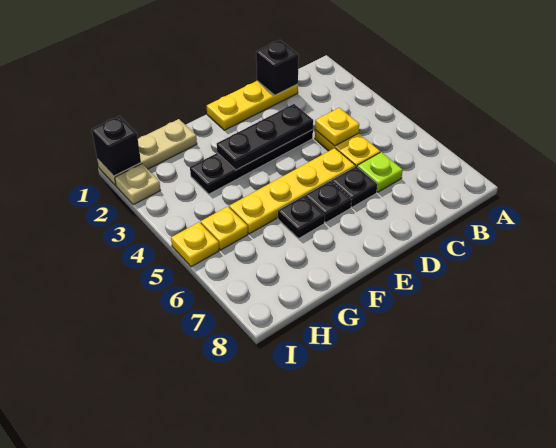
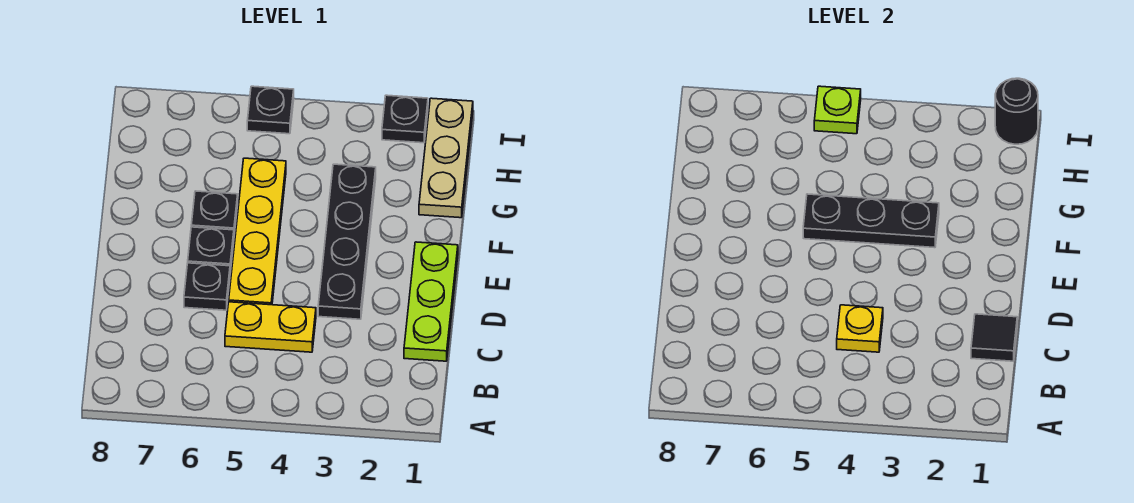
yellow 1x3 plate [207,81,298,130] -> lime 1x3 plate [404,242,458,361]
black 1x1 brick [256,40,299,95] -> black 1x1 tile [971,314,1017,361]
lime 1x1 plate [357,152,403,192] -> lime 1x1 plate moved to [814,86,861,134]
black 1x3 plate [217,104,313,170] -> black 1x3 plate turned to [803,194,939,248]
yellow 1x1 plate [201,206,248,250] -> none
black 1x1 brick [92,116,141,176] -> black 1x1 round brick [995,78,1038,144]
tan 1x1 plate [115,164,160,205] -> black 1x1 plate [382,95,428,143]
yellow 1x1 plate [171,222,219,267] -> black 1x1 plate [247,86,294,134]

